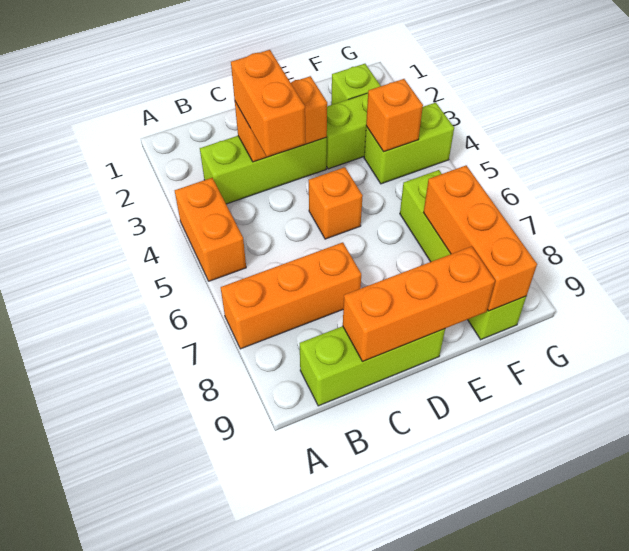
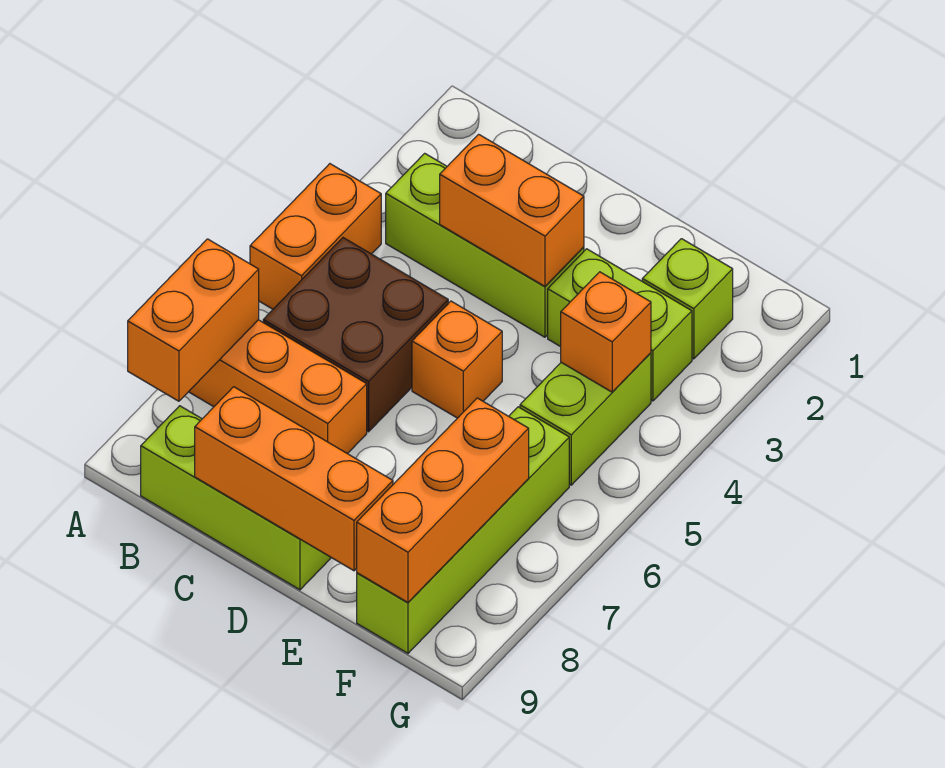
none -> brown 2x2 brick [263,238,448,432]
orange 1x2 brick [231,50,306,157] -> orange 1x2 brick moved to [128,239,259,401]
lime 1x2 brick [364,103,454,184] -> lime 1x2 brick turned to [520,353,651,485]

